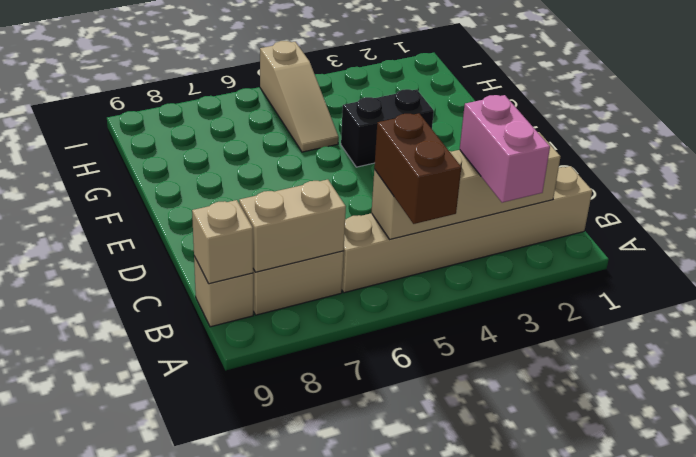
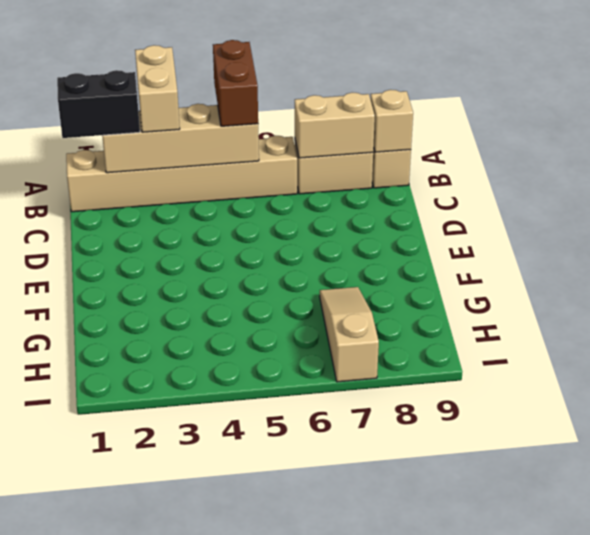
pink 1x2 brick [460,95,550,203] -> tan 1x2 brick [135,45,180,132]
black 1x2 brick [341,89,434,167] -> black 1x2 brick moved to [57,70,140,138]
tan 1x3 slope [260,41,339,152] -> tan 1x3 slope moved to [320,287,379,382]

